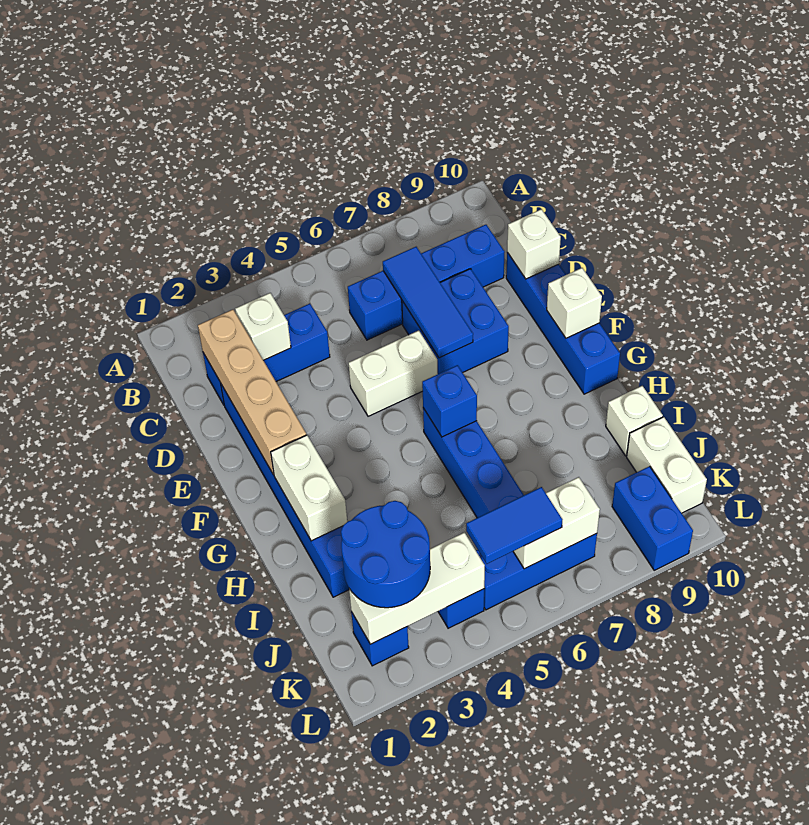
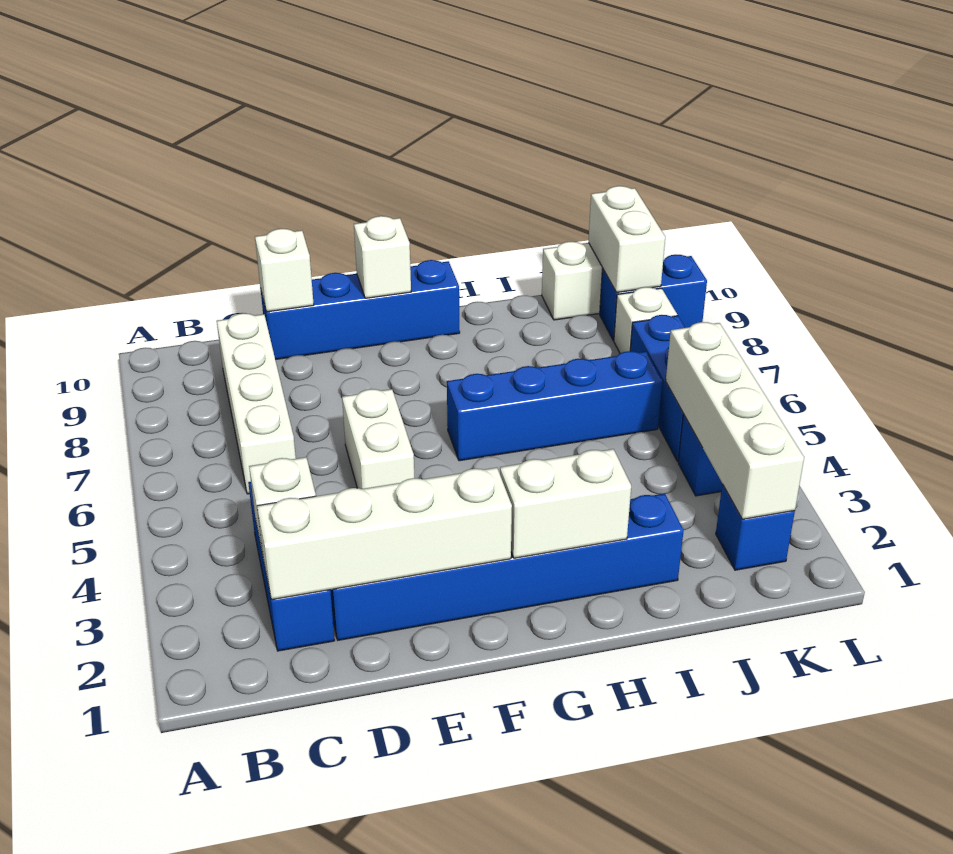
tan 1x4 brick [198,310,306,475] -> white 1x4 brick [257,468,512,600]
blue 1x4 brick [348,225,505,340] -> white 1x4 brick [217,313,296,494]
blue 1x3 tile [383,247,473,358] -> none
blue 2x2 brick [402,269,509,374] -> none
blue 1x1 brick [422,365,477,437] -> none
white 1x1 brick [606,386,663,456] -> white 1x1 brick moved to [614,287,677,353]
blue 2x2 round brick [341,501,430,608] -> none
white 1x3 brick [349,532,485,644] -> white 1x4 brick [666,322,804,519]
blue 1x2 tile [466,487,562,564] -> none
white 1x2 brick [513,477,600,569] -> white 1x2 brick moved to [588,186,665,293]

